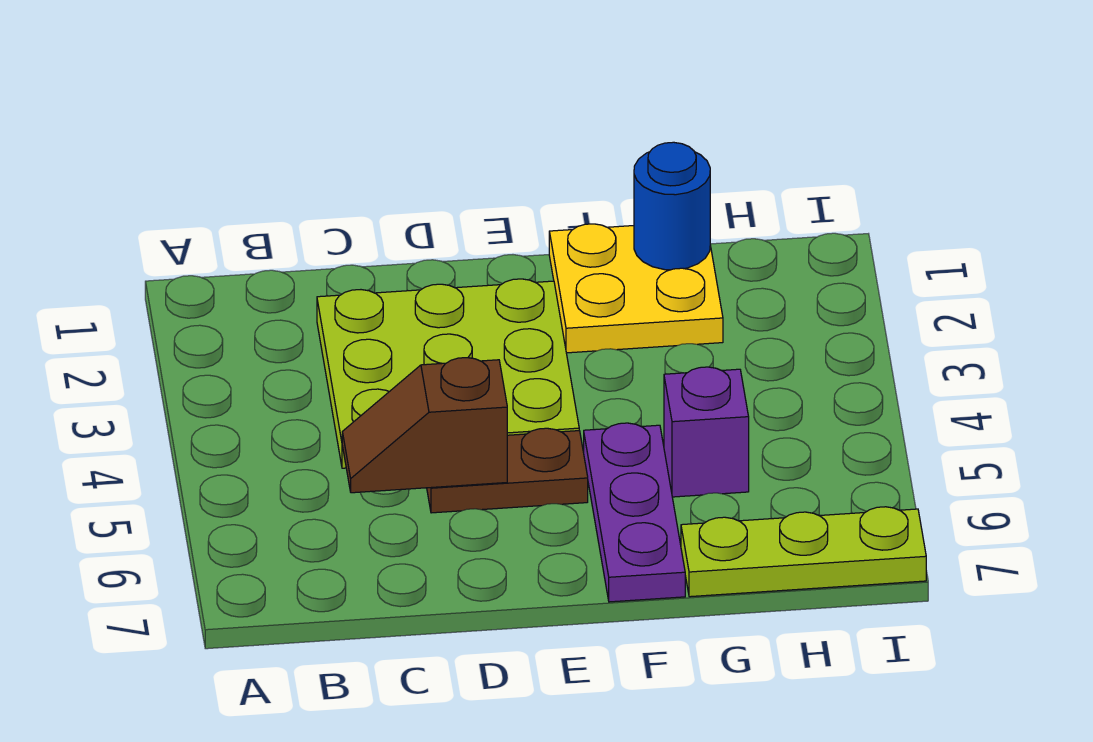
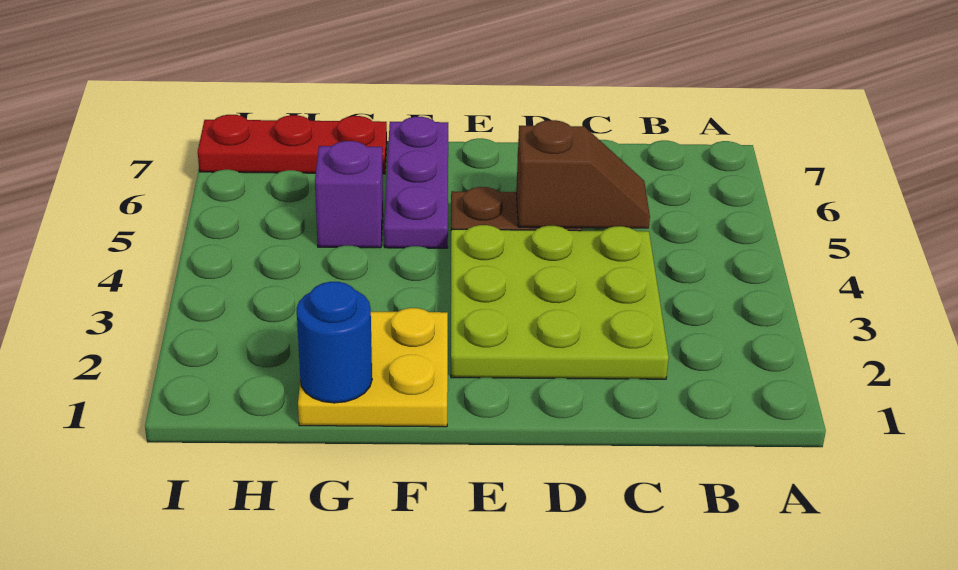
lime 1x3 plate [681,507,926,597] -> red 1x3 plate [198,115,387,174]

